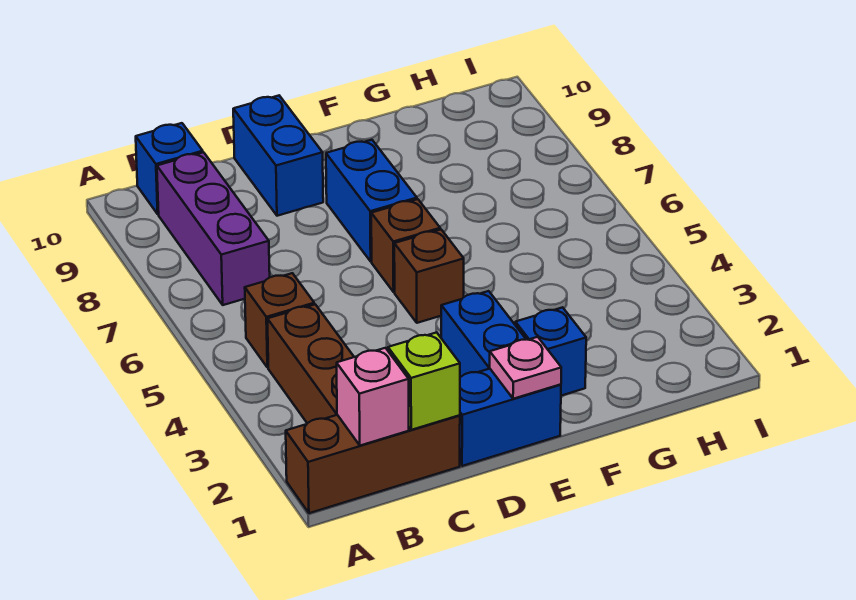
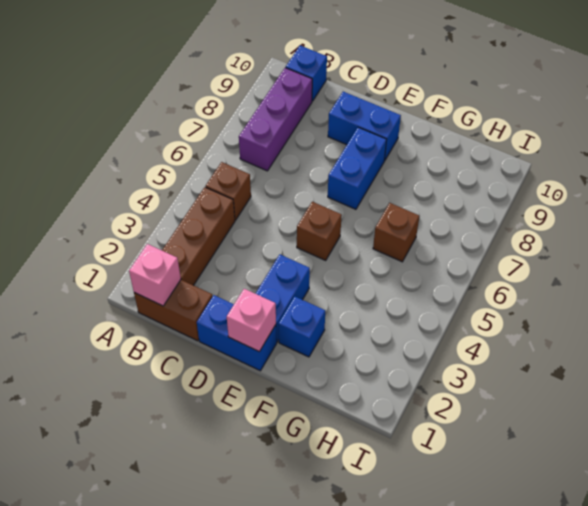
brown 1x3 brick [286,415,460,513] -> brown 1x2 brick [134,280,213,341]
lime 1x1 brick [388,332,460,430] -> none
blue 1x2 brick [233,96,323,216] -> blue 1x2 brick turned to [328,92,401,161]
pink 1x1 plate [490,337,561,399] -> pink 1x1 brick [227,289,276,352]
brown 1x1 brick [371,199,440,292] -> brown 1x1 brick moved to [373,203,419,262]

